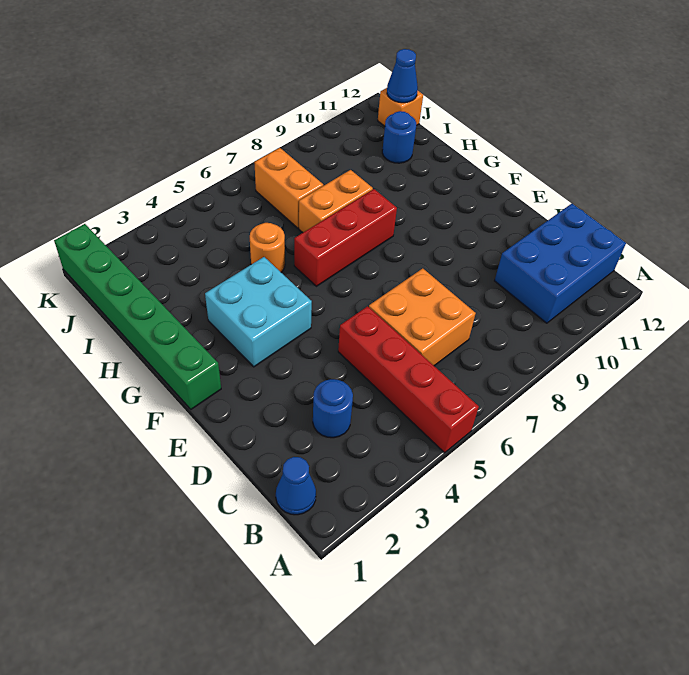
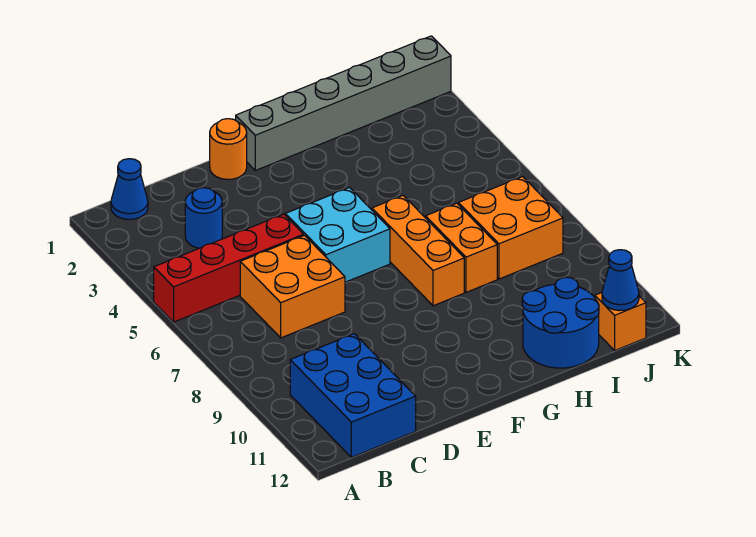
green 1x6 brick [54,224,221,409] -> grey 1x6 brick [236,36,451,170]
cyan 2x2 brick [205,257,312,367] -> cyan 2x2 brick moved to [285,188,390,282]
red 1x3 brick [294,189,397,286] -> orange 1x3 brick [372,195,464,306]
orange 1x1 round brick [250,223,285,272] -> orange 1x1 round brick moved to [210,119,247,179]
orange 1x2 brick [254,148,323,228] -> orange 2x2 brick [458,177,563,279]
blue 1x1 round brick [382,111,416,163] -> blue 2x2 round brick [522,277,599,368]

